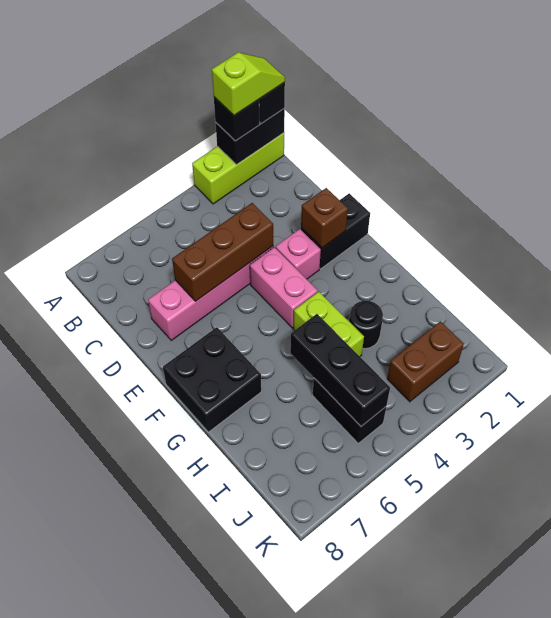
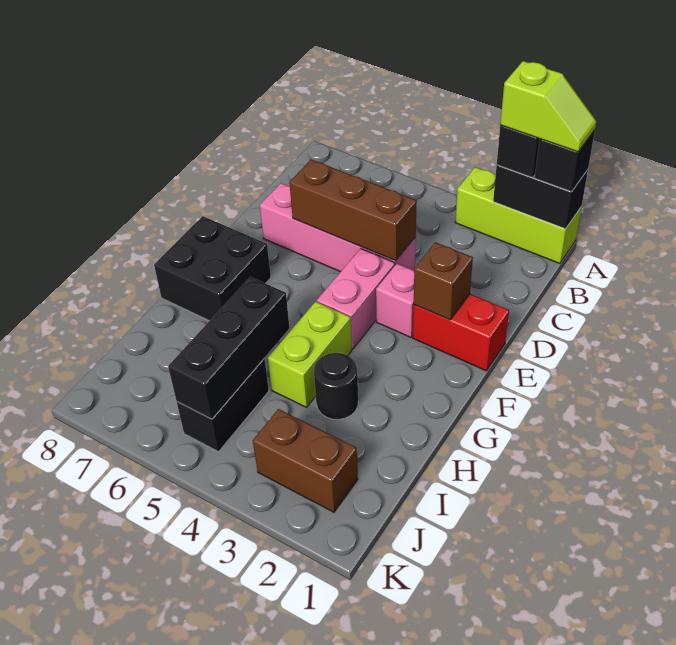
black 1x2 brick [301,193,370,269] -> red 1x2 brick [413,294,509,371]

